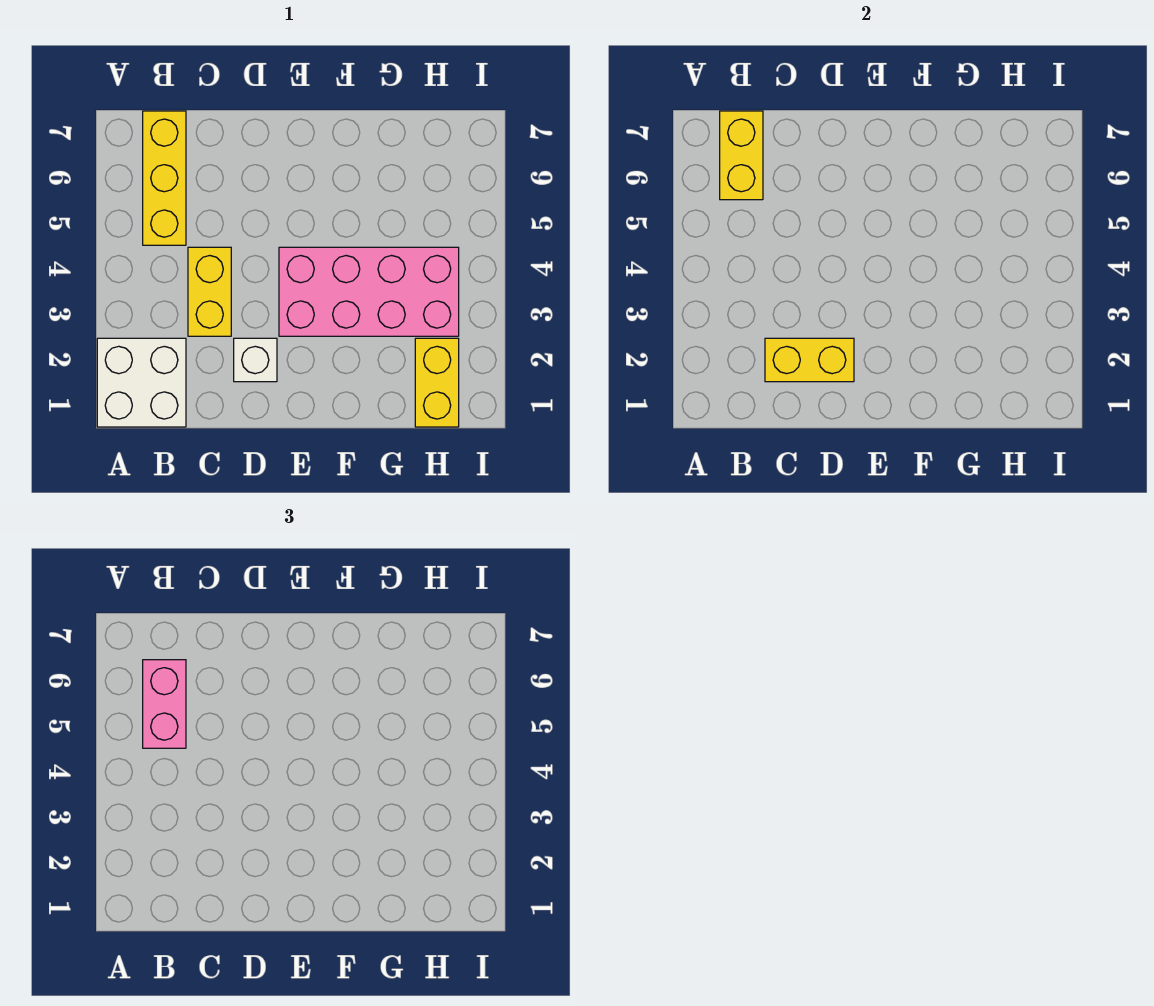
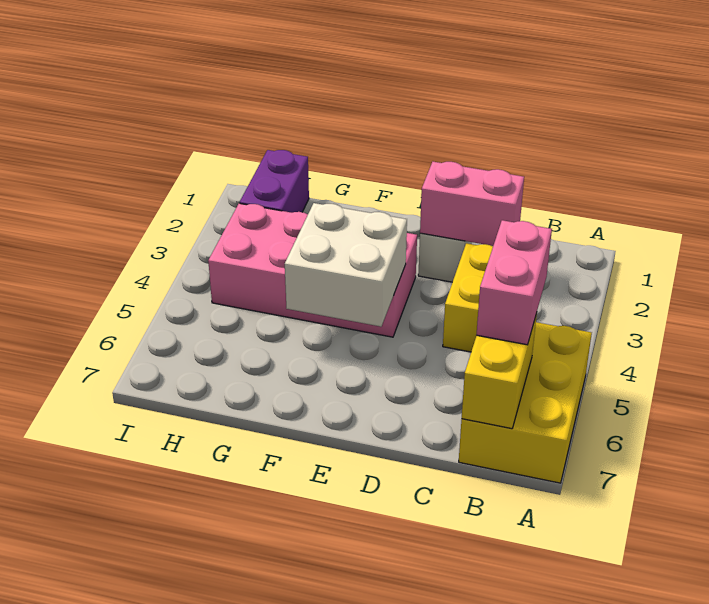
white 2x2 brick [97,338,186,427] -> white 2x2 brick moved to [285,203,407,327]
yellow 1x3 brick [143,111,186,245] -> yellow 2x3 brick [459,322,592,483]
yellow 1x2 brick [765,338,854,382] -> pink 1x2 brick [420,162,524,246]
yellow 1x2 brick [415,338,459,427] -> purple 1x2 brick [240,150,309,213]

